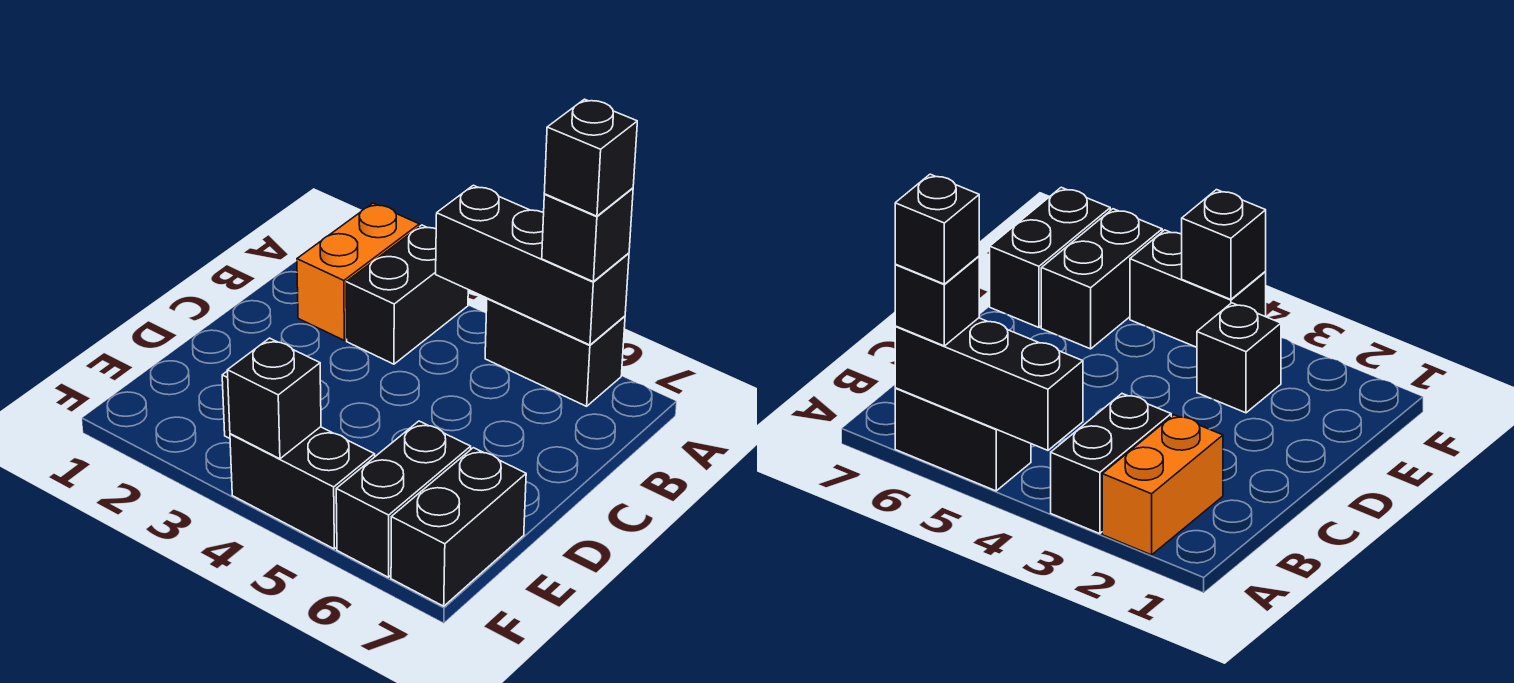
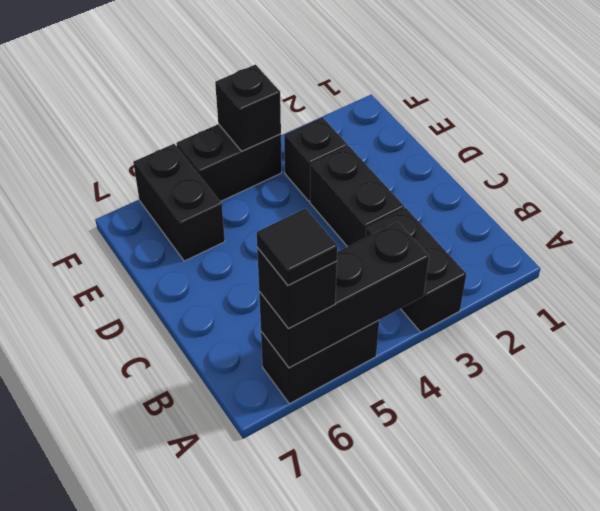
orange 1x2 brick [297,203,419,340] -> none
black 1x1 brick [544,99,637,216] -> black 1x1 tile [257,208,338,285]
black 1x2 brick [391,448,526,606] -> black 1x2 brick moved to [310,146,404,247]

